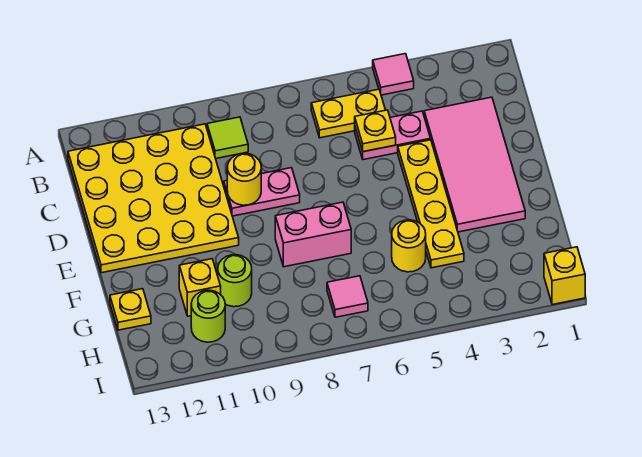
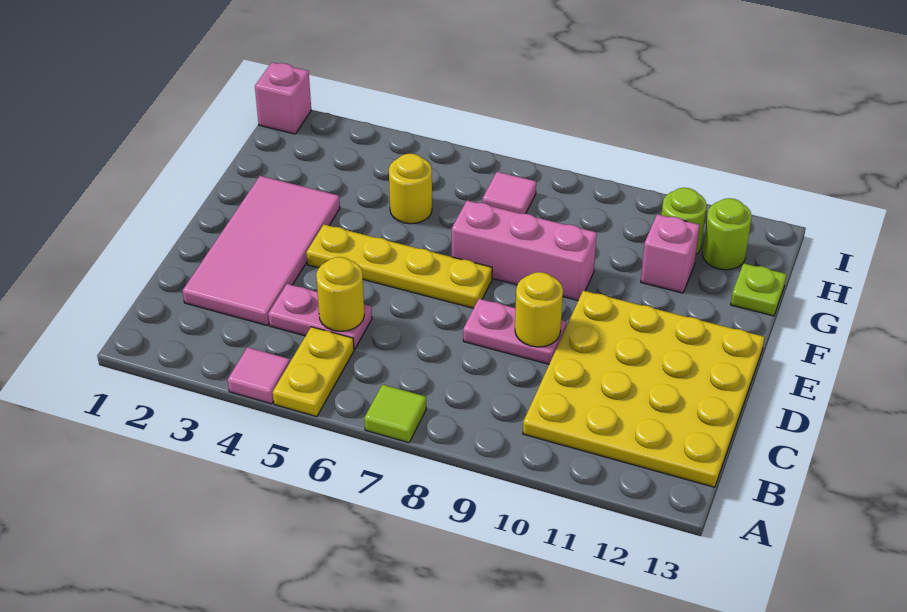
yellow 1x2 plate [311,89,385,138] -> yellow 1x2 plate turned to [273,327,354,417]
lime 1x1 tile [207,117,248,158] -> lime 1x1 tile moved to [364,384,426,443]
yellow 1x1 plate [355,110,396,152] -> yellow 1x1 round brick [316,257,364,331]
yellow 1x4 plate [398,140,464,268] -> yellow 1x4 plate turned to [306,225,492,308]
pink 1x2 brick [275,202,351,267] -> pink 1x3 brick [452,201,597,300]
lime 1x1 round brick [218,255,252,307] -> lime 1x1 round brick moved to [702,198,752,270]
yellow 1x1 brick [179,259,221,316] -> pink 1x1 brick [641,214,700,293]
yellow 1x1 plate [110,289,151,330] -> lime 1x1 plate [731,263,786,316]
yellow 1x1 brick [544,247,585,305] -> pink 1x1 brick [255,62,311,134]

